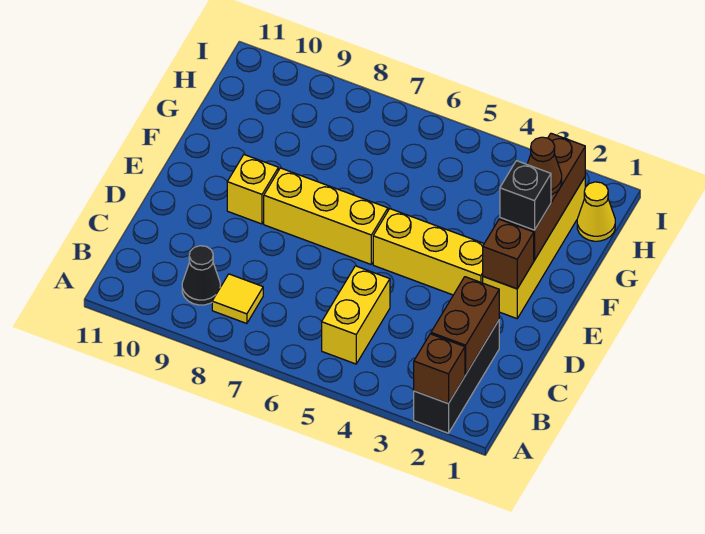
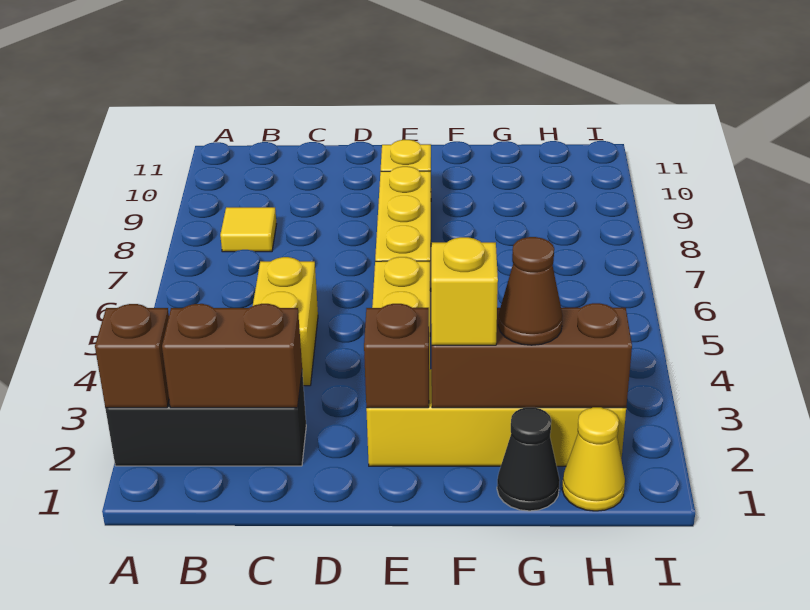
yellow 1x2 brick [322,266,390,364] -> yellow 1x2 brick turned to [253,257,318,386]
black 1x1 cone [182,246,220,305] -> black 1x1 cone moved to [497,407,560,511]
black 1x1 brick [500,161,551,230] -> yellow 1x1 brick [431,237,498,345]

